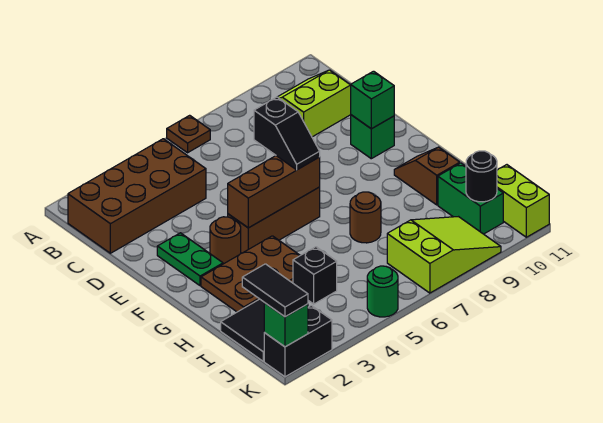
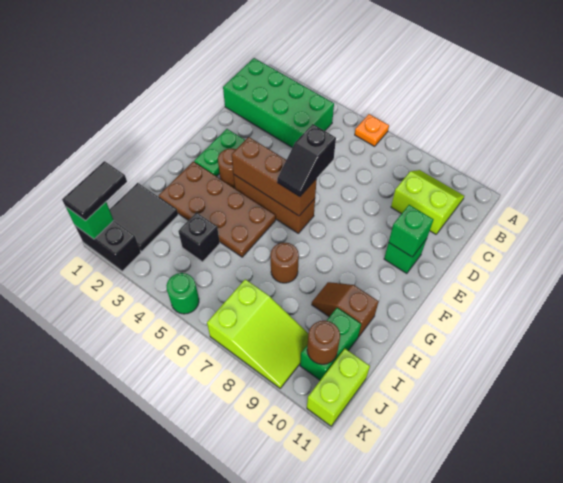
brown 1x1 plate [167,115,210,153] -> orange 1x1 plate [355,114,389,146]
brown 2x4 brick [68,139,206,253] -> green 2x4 brick [223,58,334,148]
brown 2x3 plate [201,236,300,312] -> brown 2x4 plate [159,162,276,257]
brown 1x2 slope [394,147,460,205] -> brown 1x2 slope turned to [312,282,379,337]
black 1x1 round brick [466,151,497,202] -> brown 1x1 round brick [307,321,340,364]

